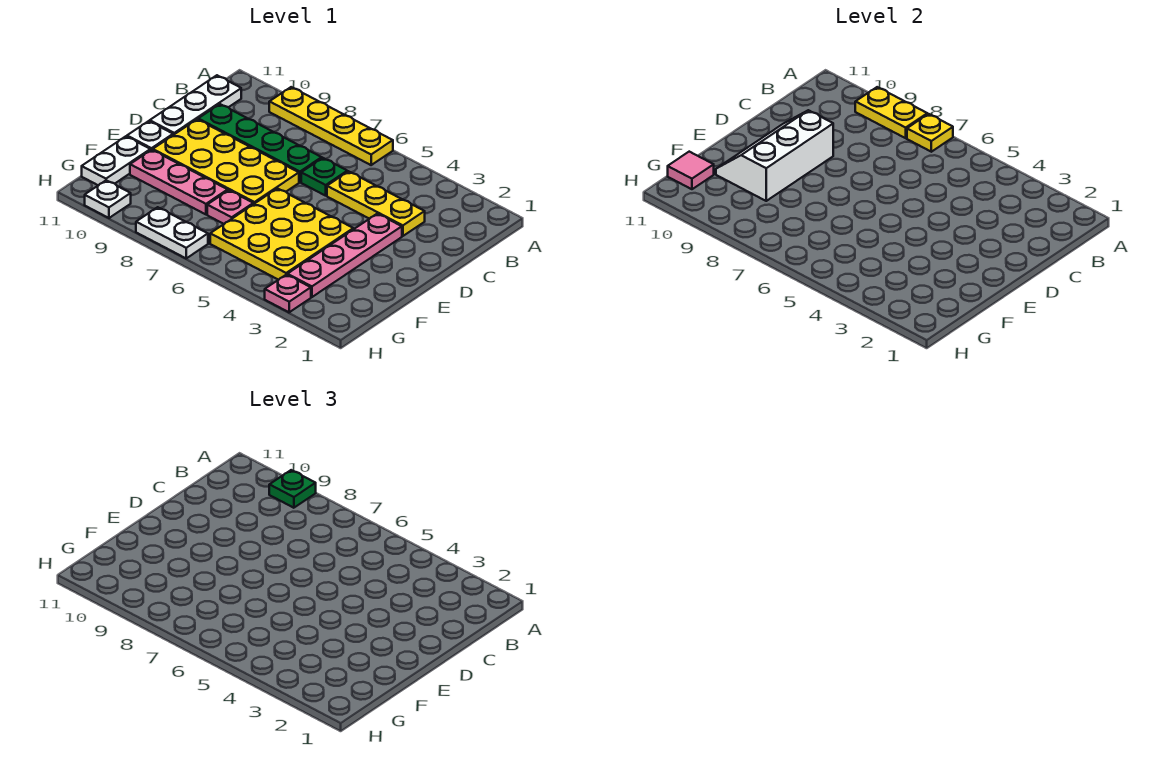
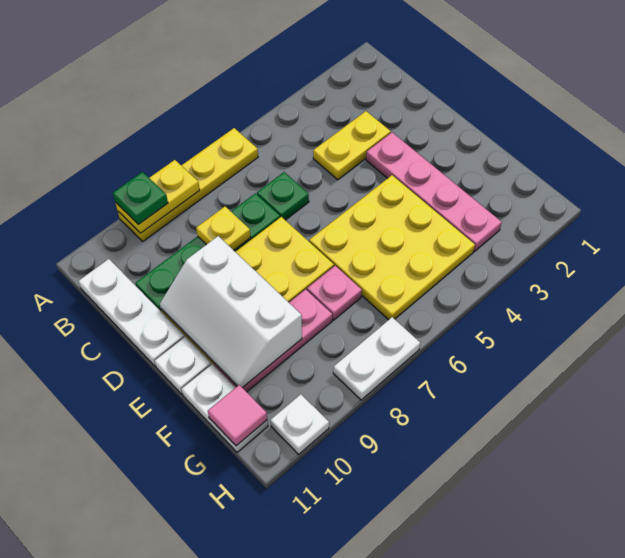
yellow 1x1 plate [907,114,953,152] -> yellow 1x1 plate moved to [196,207,251,250]
yellow 1x3 plate [327,171,425,236] -> yellow 1x2 plate [313,111,391,180]
pink 1x1 plate [265,275,311,312] -> none

